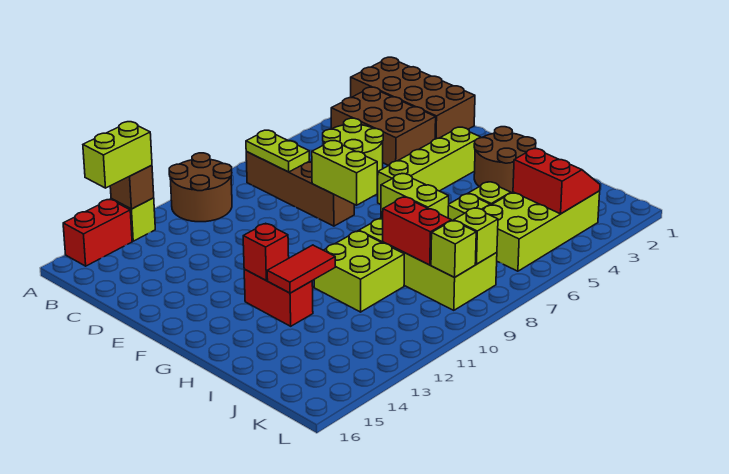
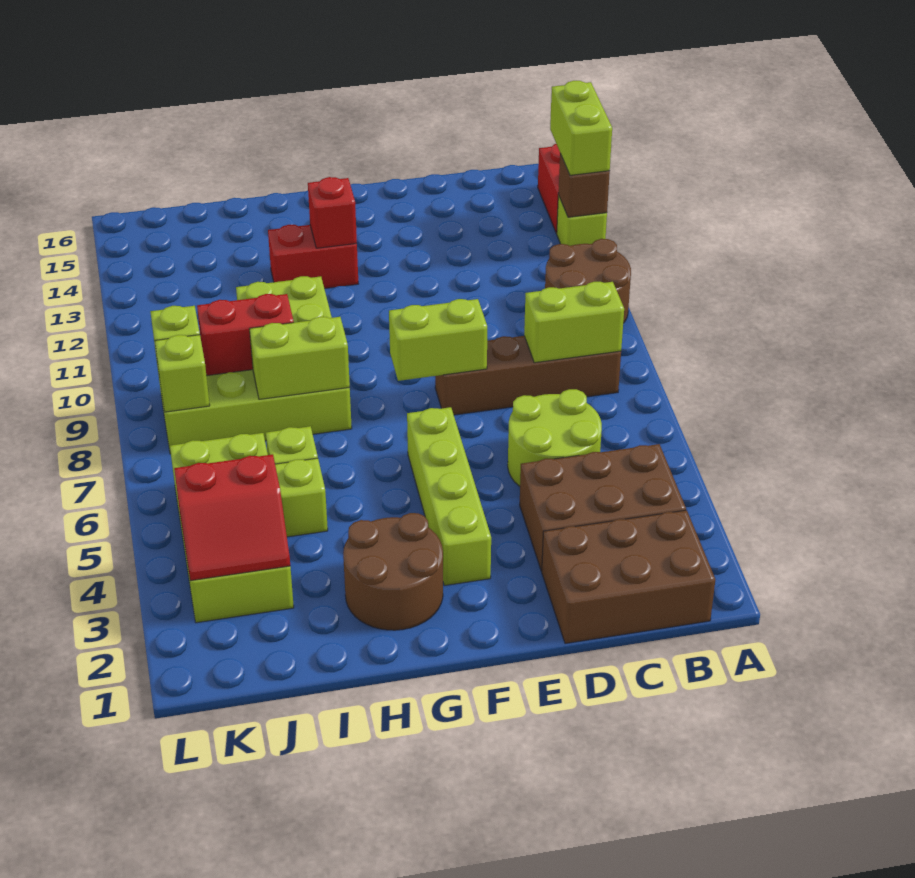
brown 2x4 brick [351,57,475,139] -> brown 2x3 brick [542,510,715,644]
lime 1x2 plate [246,130,309,172] -> lime 1x2 brick [524,282,624,363]
red 1x2 tile [267,245,335,293] -> none

